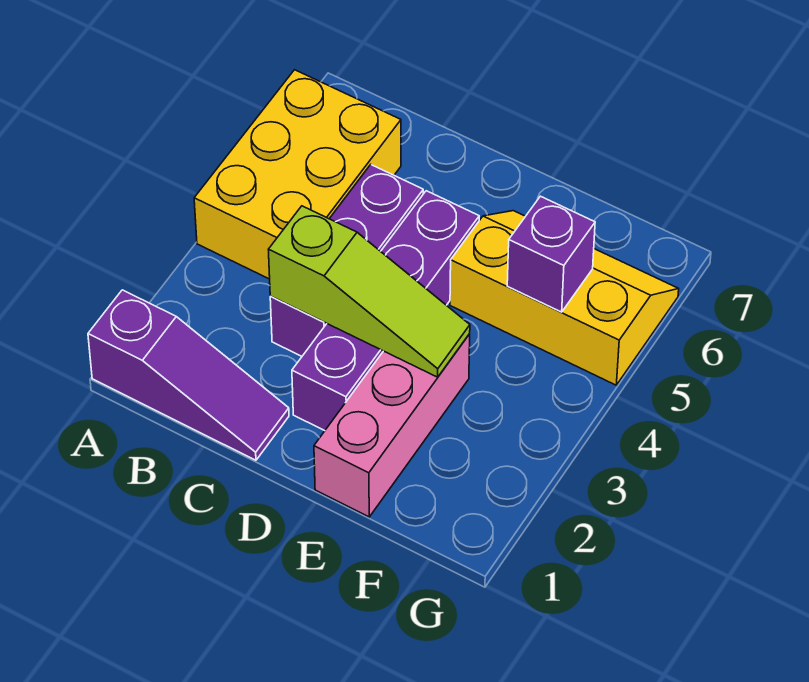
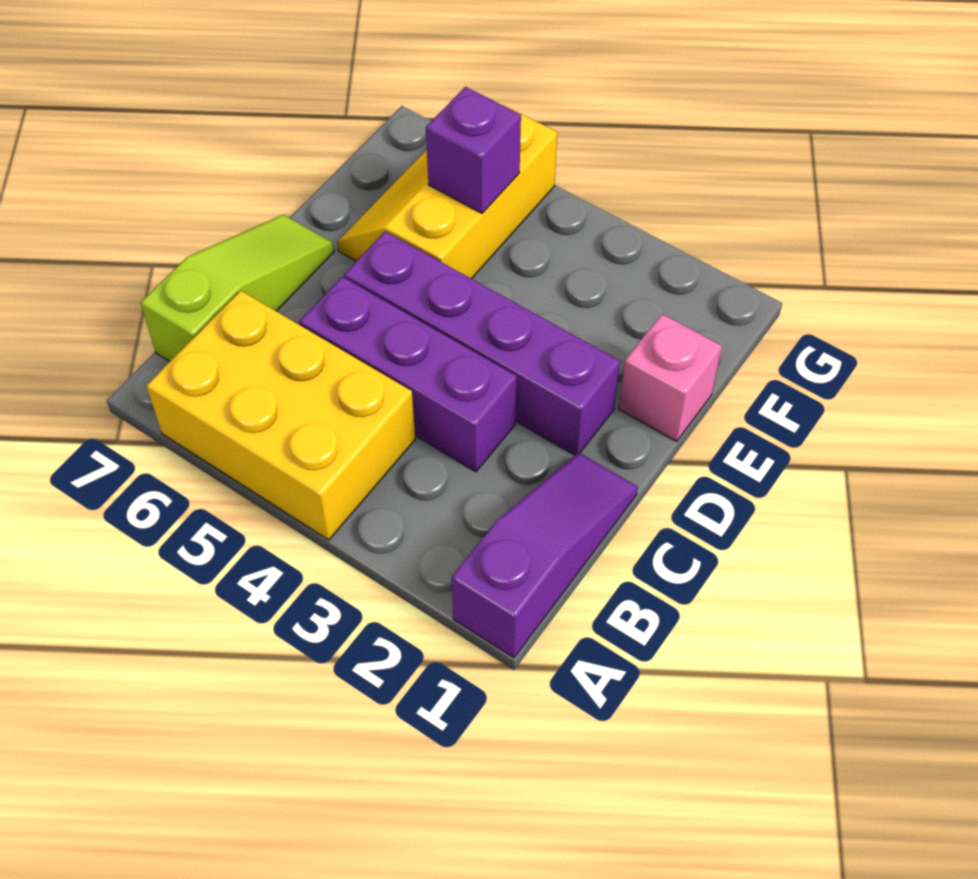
lime 1x3 slope [268,206,470,377] -> lime 1x3 slope moved to [141,215,334,361]
pink 1x3 brick [314,334,470,517] -> pink 1x1 brick [619,314,722,441]

